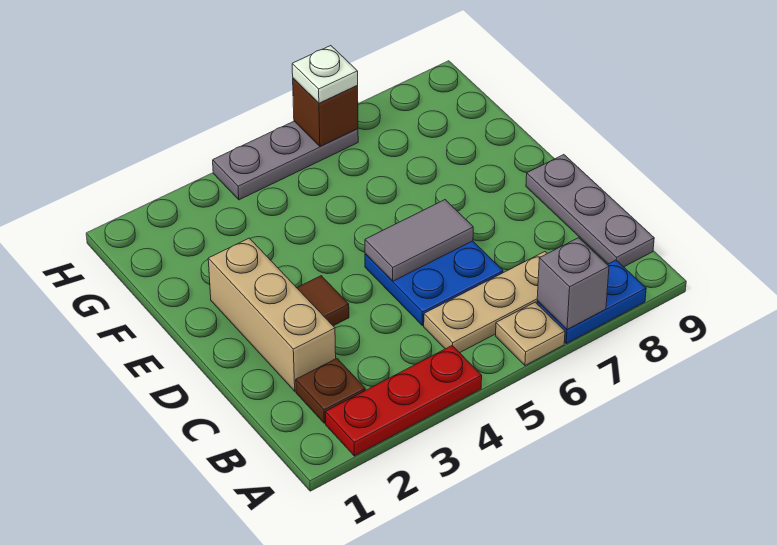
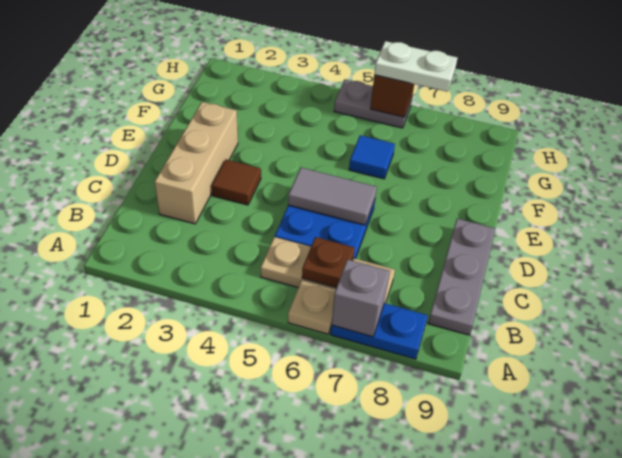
red 1x3 plate [325,346,482,456] -> none
brown 1x1 plate [296,358,365,423] -> brown 1x1 plate moved to [302,237,355,288]
none -> blue 1x1 tile [349,135,395,179]
grey 1x3 plate [213,121,358,200] -> grey 1x2 plate [334,80,412,128]
white 1x1 plate [292,46,358,103] -> white 1x2 plate [374,41,457,92]

